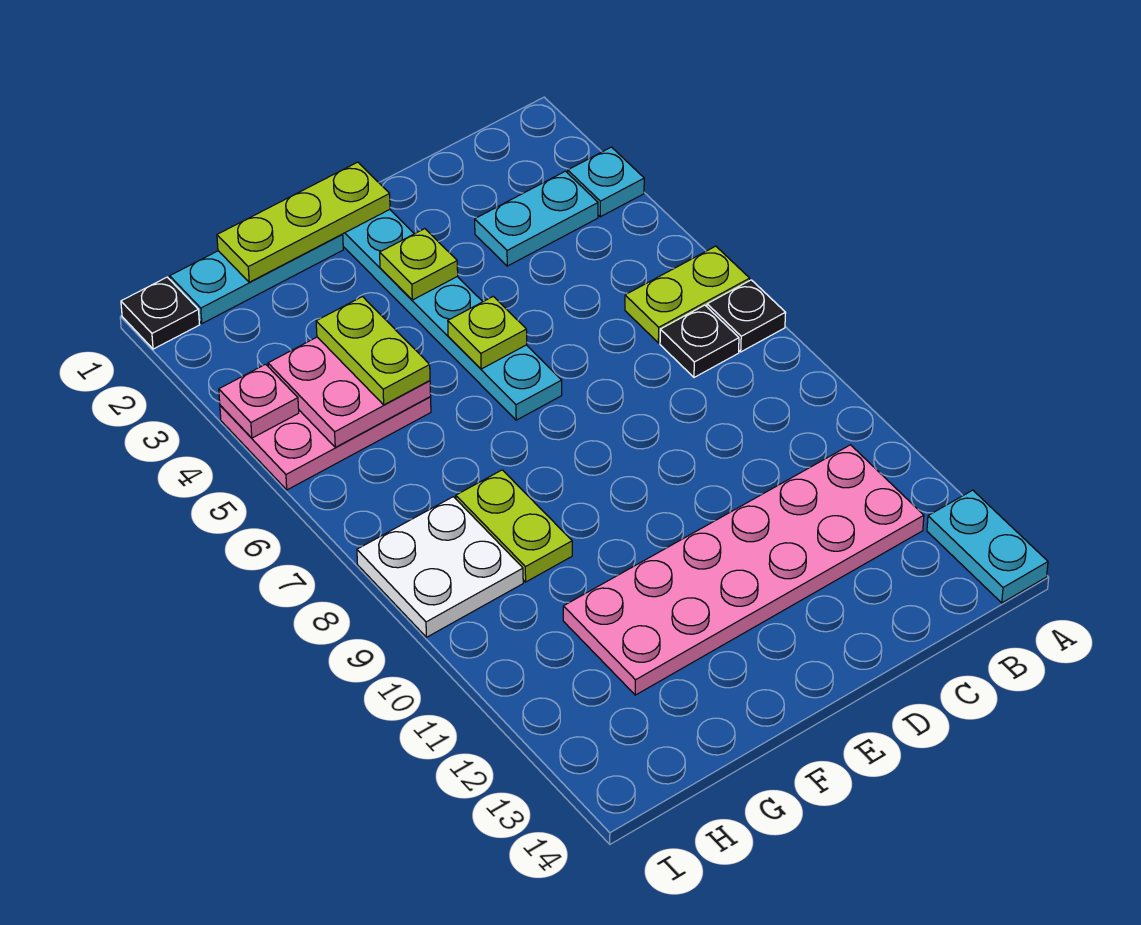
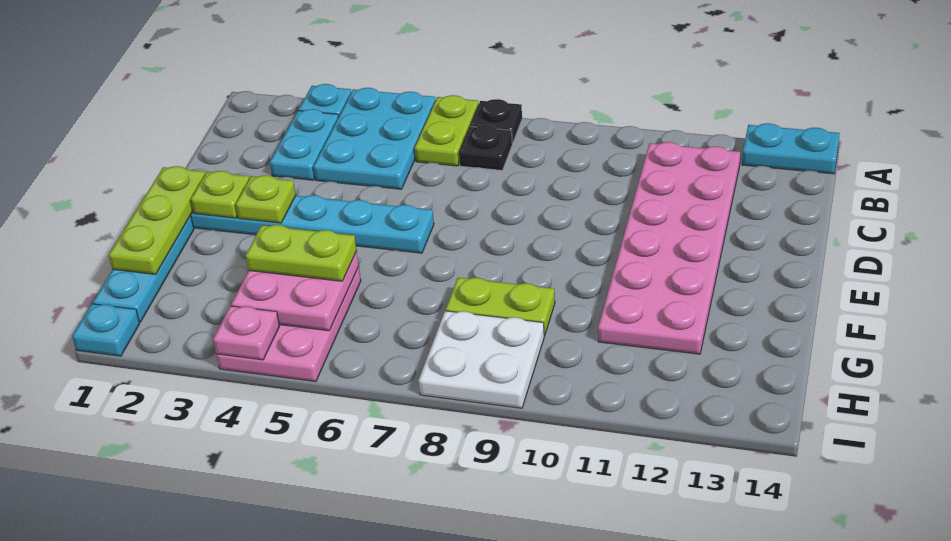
none -> cyan 2x3 plate [313,88,436,189]
lime 1x1 plate [448,296,527,369] -> lime 1x1 plate moved to [191,171,249,218]
black 1x1 plate [121,277,199,349] -> cyan 1x1 plate [72,304,140,356]

